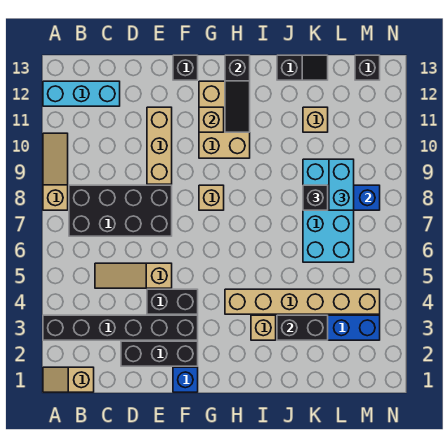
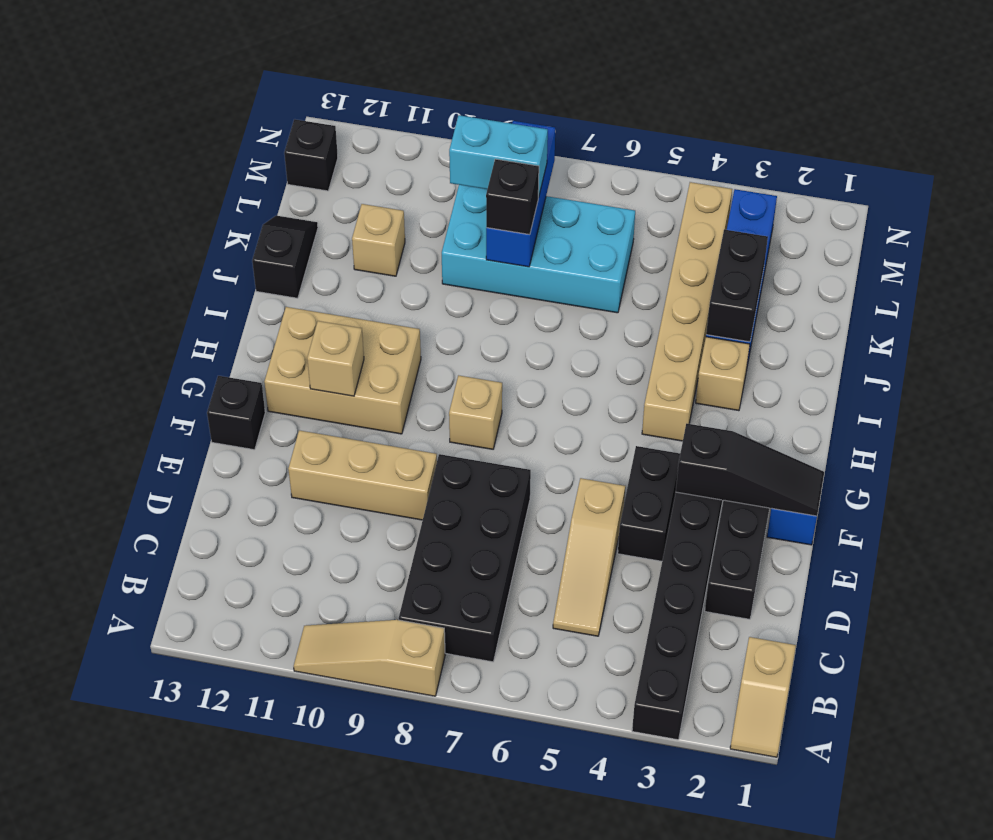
cyan 1x3 brick [43,81,120,106] -> none
black 1x3 slope [225,55,250,132] -> black 1x3 slope moved to [676,424,824,516]

